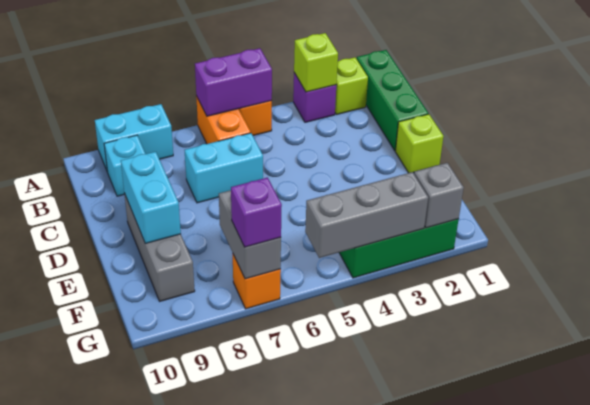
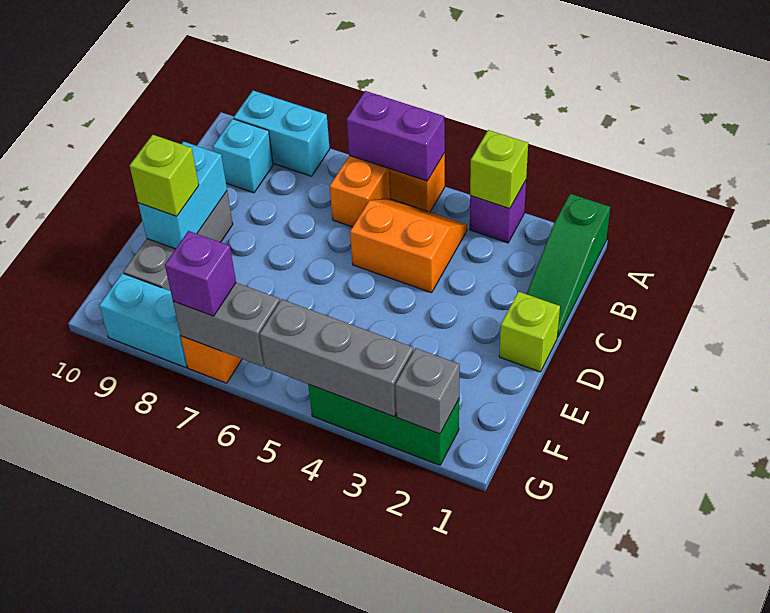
green 1x3 brick [357,50,428,151] -> green 1x3 slope [527,194,610,337]
lime 1x1 brick [335,57,368,115] -> lime 1x1 brick moved to [130,135,199,216]
none -> orange 2x2 slope [350,198,467,293]
cyan 1x2 brick [185,133,263,203] -> cyan 1x2 brick moved to [99,273,187,368]
grey 1x2 brick [219,190,281,279] -> grey 1x2 brick turned to [173,283,280,367]

